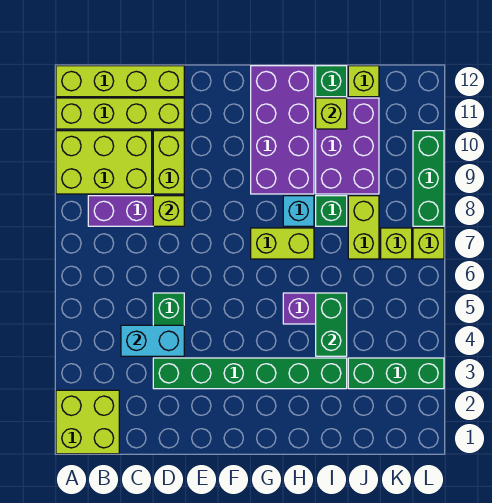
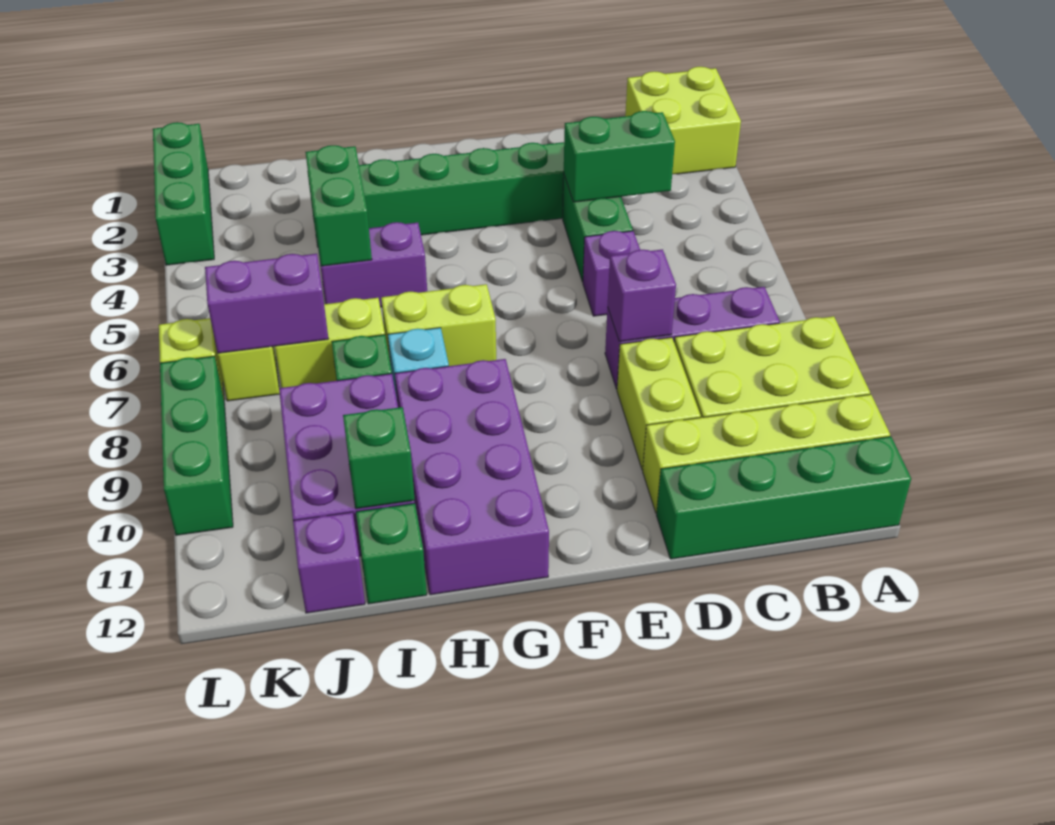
lime 1x4 brick [56,66,184,97] -> green 1x4 brick [656,437,911,559]
cyan 1x2 brick [121,325,184,356] -> green 1x2 brick [564,111,675,202]
none -> purple 1x1 brick [583,231,640,316]
lime 1x1 brick [153,196,184,226] -> purple 1x1 brick [608,249,676,342]
lime 1x1 brick [316,98,347,129] -> green 1x1 brick [343,407,415,509]
green 1x3 brick [348,358,444,389] -> green 1x3 brick turned to [153,122,214,265]
lime 1x2 brick [348,196,379,259] -> lime 1x2 brick turned to [275,298,385,388]
none -> purple 1x2 brick [205,254,328,353]
lime 1x1 brick [348,66,379,97] -> purple 1x1 brick [293,512,365,613]

